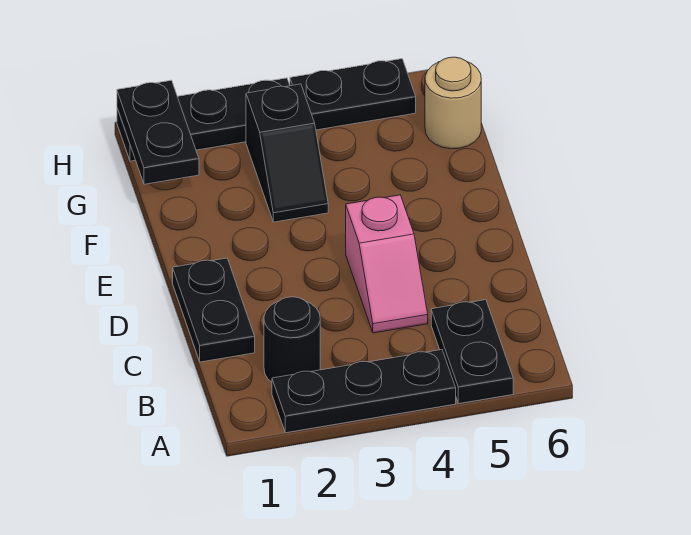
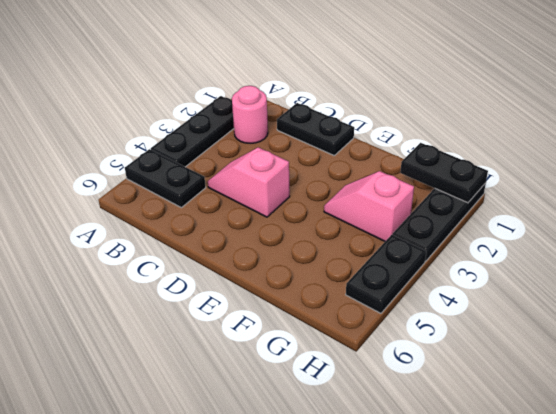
black 1x1 round brick [264,297,320,382] -> pink 1x1 round brick [232,86,268,144]
black 1x2 slope [246,84,328,222] -> pink 1x2 slope [324,171,414,241]
tan 1x1 round brick [425,57,481,149] -> none

